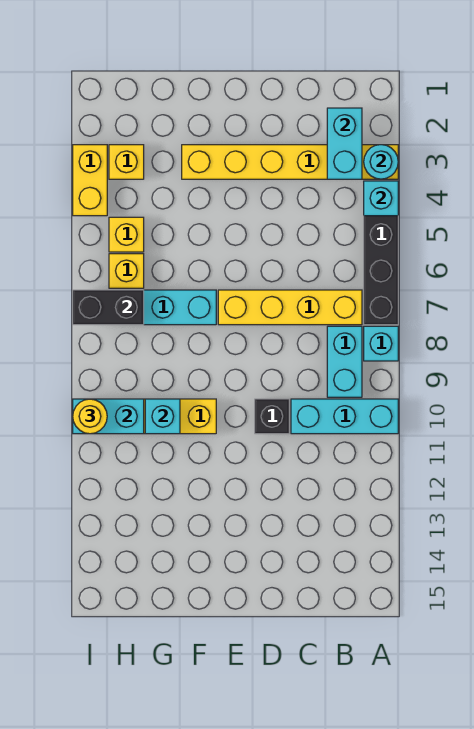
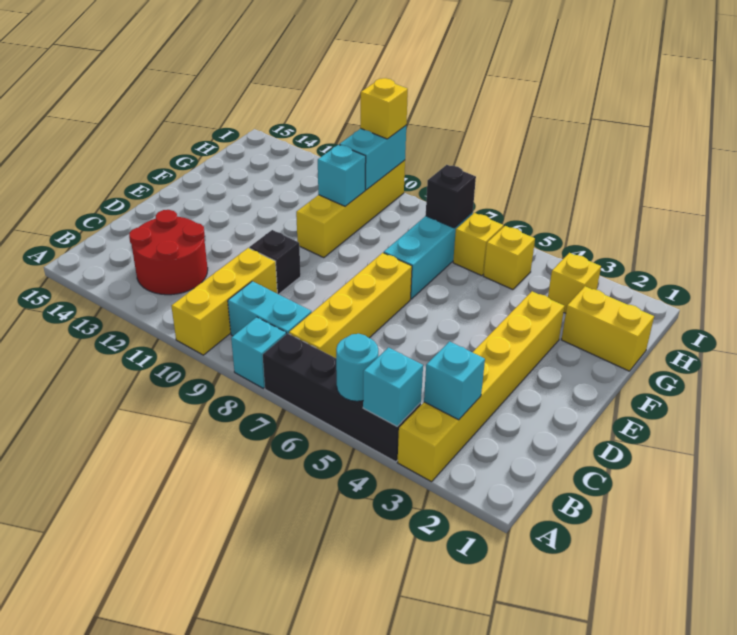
cyan 1x1 round brick [364,145,398,179] -> cyan 1x1 round brick moved to [336,334,378,401]
cyan 1x3 brick [291,399,398,434] -> yellow 1x3 brick [171,248,277,355]
cyan 1x2 brick [327,108,362,179] -> cyan 1x1 brick [424,342,485,420]
none -> red 2x2 round brick [129,210,208,295]
black 1x2 brick [73,290,144,325] -> black 1x1 brick [426,165,476,228]
yellow 1x2 brick [73,145,107,216] -> yellow 1x2 brick moved to [561,286,654,371]
yellow 1x1 round brick [73,399,107,434] -> yellow 1x1 brick [360,78,408,139]

